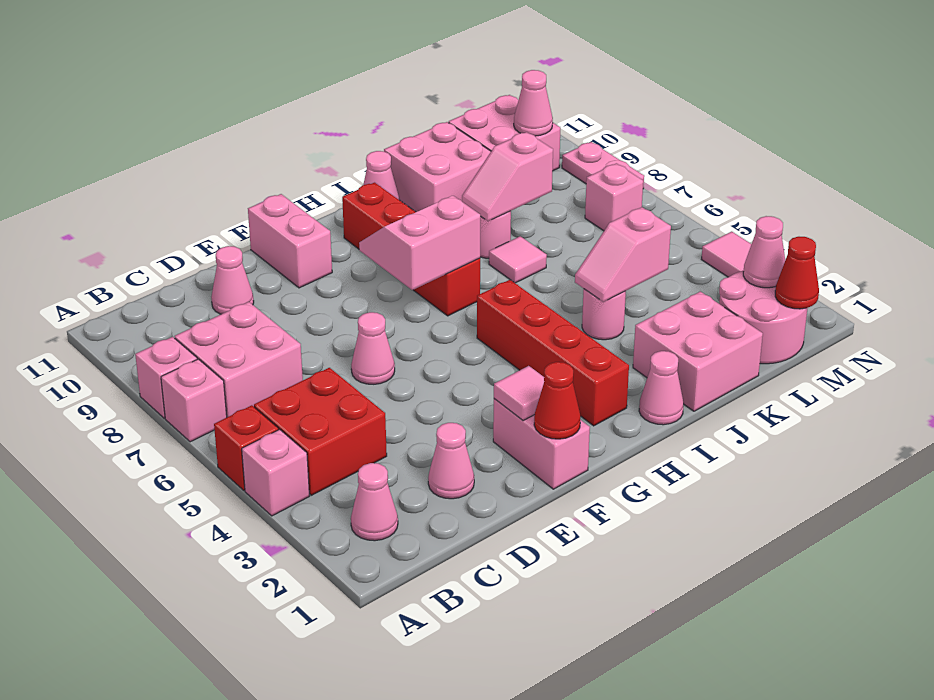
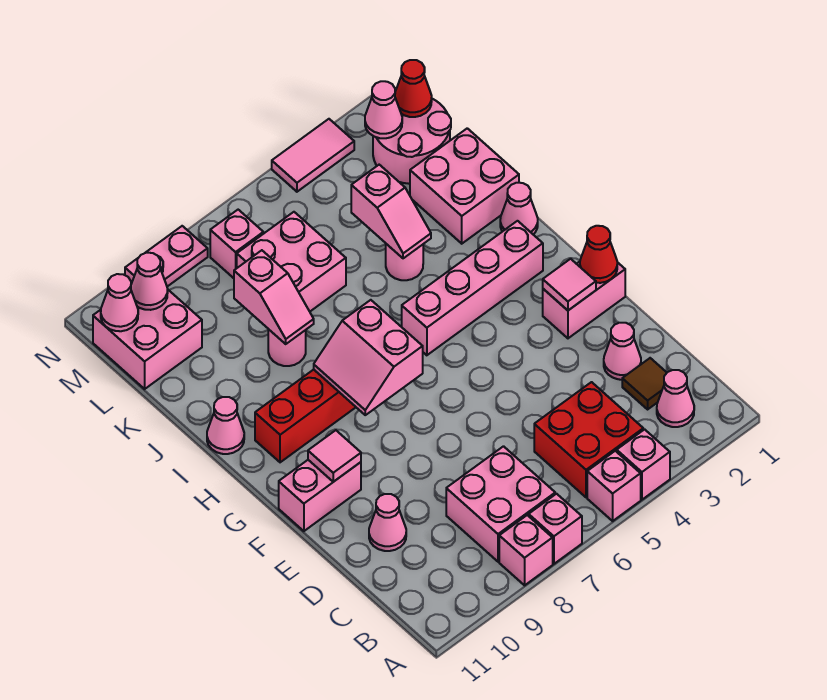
red 1x1 brick [214,405,279,490] -> pink 1x1 brick [587,451,641,521]
none -> brown 1x1 tile [622,358,667,409]
pink 1x1 cone [351,312,395,384] -> pink 1x1 cone moved to [101,274,138,331]
red 1x4 brick [477,280,629,426] -> pink 1x4 brick [402,221,543,355]
pink 1x1 tile [489,236,547,283] -> pink 1x1 tile moved to [308,430,361,482]
pink 2x2 brick [384,122,491,212] -> pink 2x2 brick moved to [237,212,346,311]

